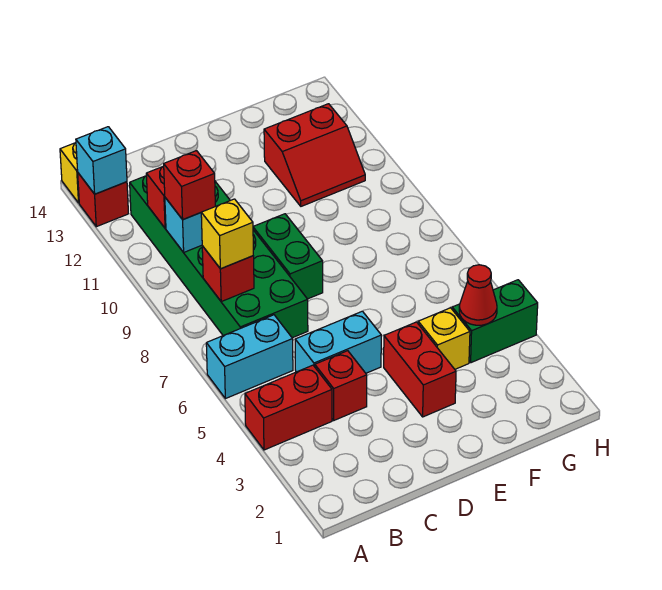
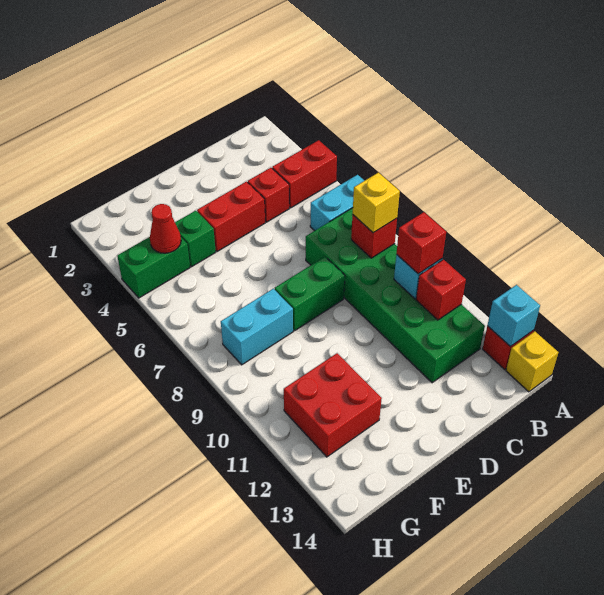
cyan 1x2 brick [295,311,381,373] -> cyan 1x2 brick moved to [221,289,293,365]
green 1x2 brick [253,214,323,299] -> green 1x2 brick turned to [275,257,345,331]
red 1x2 brick [384,322,456,417] -> red 1x2 brick turned to [197,182,265,252]
yellow 1x1 brick [418,308,470,369] -> green 1x1 brick [175,211,216,267]
red 2x2 slope [264,104,365,206] -> red 2x2 brick [284,353,382,457]

